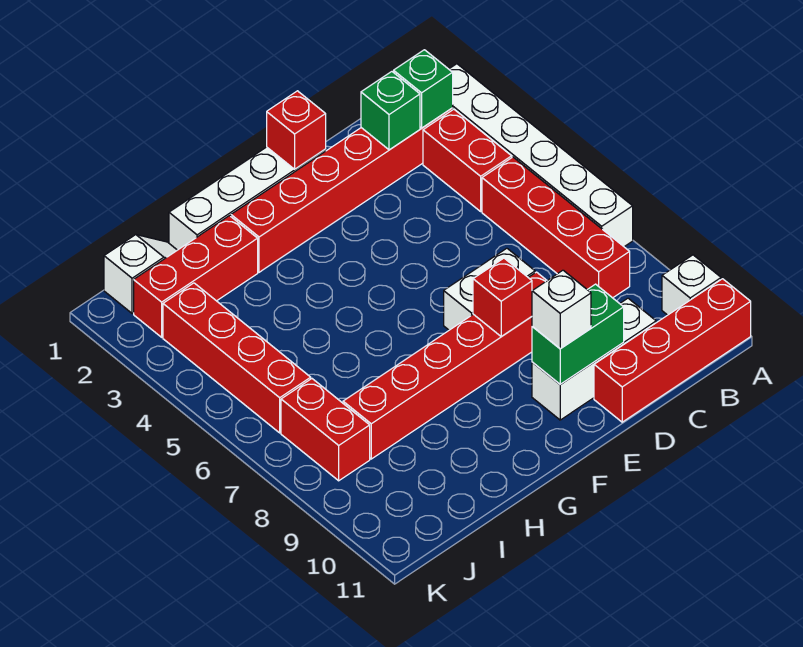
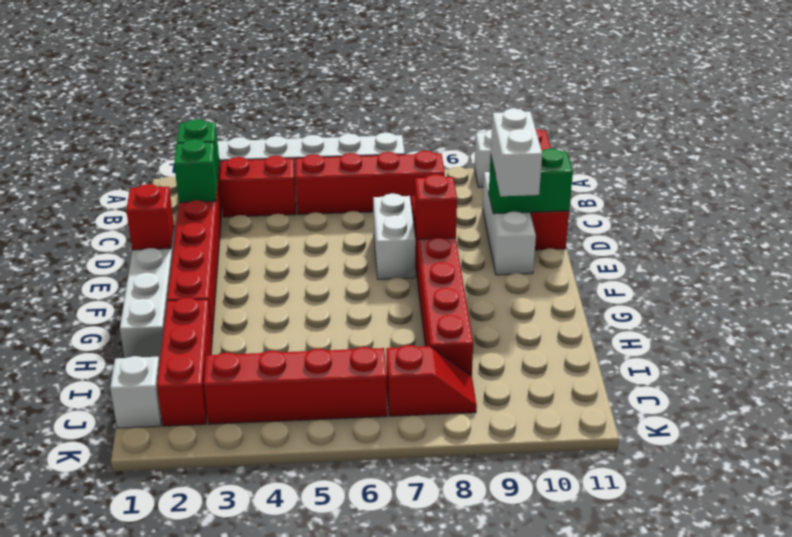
green 1x2 brick [532,284,624,384] -> green 1x2 brick turned to [489,149,573,214]
white 1x1 brick [532,270,591,349] -> white 1x2 brick [491,109,542,196]
red 1x2 brick [281,379,370,481] -> red 1x2 slope [386,345,477,416]

